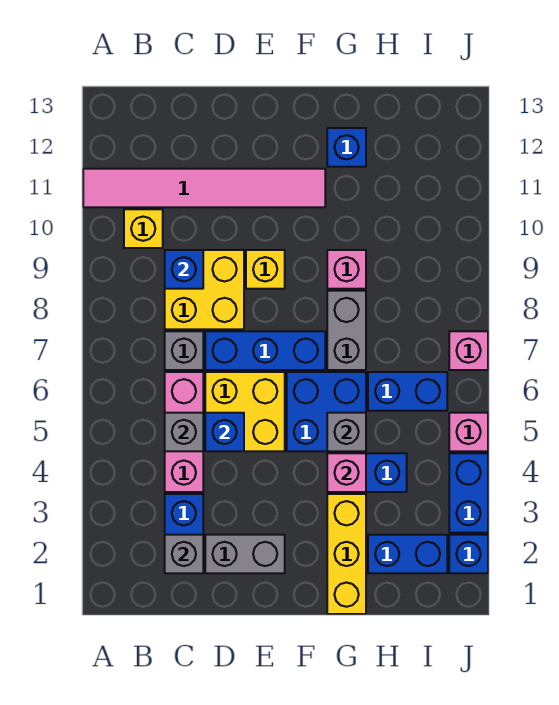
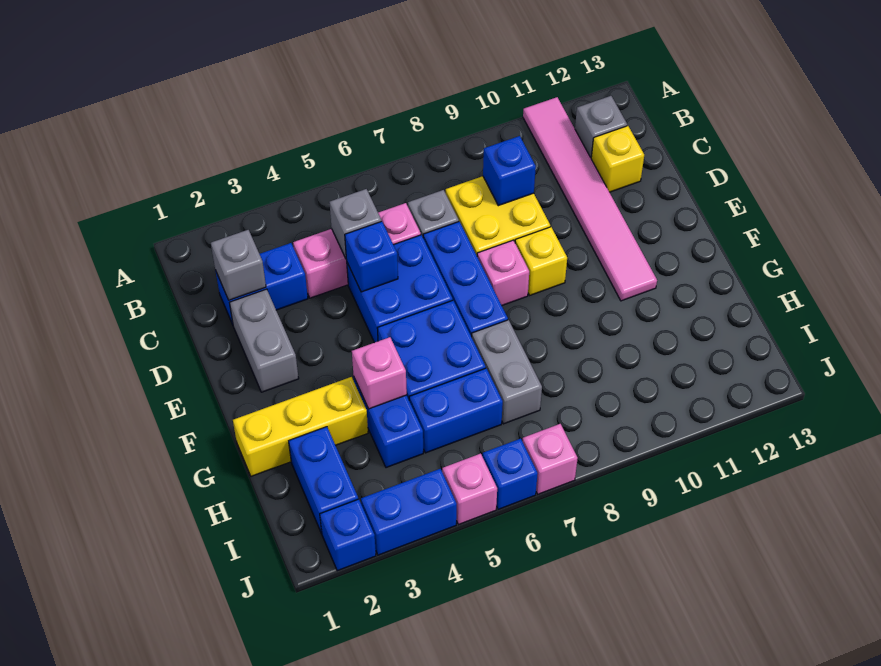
yellow 1x1 brick [124,209,163,248] -> yellow 1x1 brick moved to [591,126,644,192]
yellow 2x2 brick [205,372,285,451] -> blue 2x2 brick [347,235,453,343]
grey 1x1 brick [327,413,366,451] -> grey 1x1 brick moved to [575,96,627,158]
grey 1x2 brick [327,291,366,370] -> grey 1x2 brick turned to [472,320,542,424]
pink 1x1 brick [327,250,366,289] -> pink 1x1 brick moved to [477,240,529,305]
blue 1x1 brick [327,128,366,167] -> blue 1x1 brick moved to [483,439,538,509]
blue 1x2 brick [368,372,447,411] -> blue 1x2 brick turned to [409,368,503,453]

